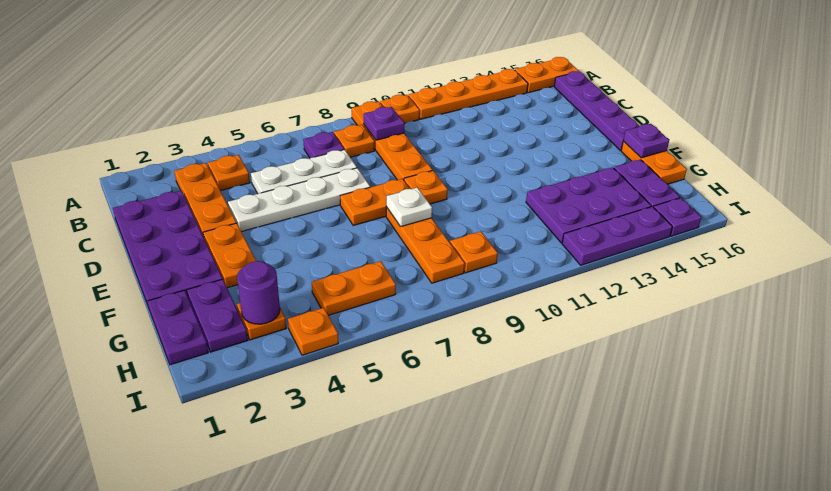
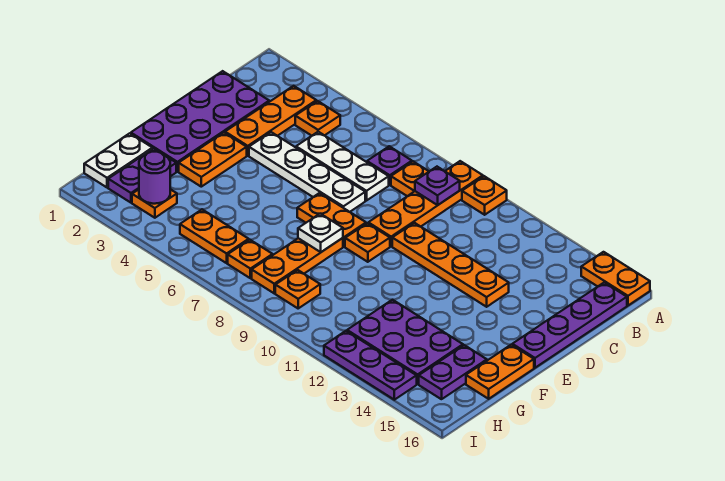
orange 1x4 plate [408,69,528,119] -> orange 1x4 plate moved to [392,223,509,307]
purple 1x1 plate [623,124,669,158] -> none
purple 1x2 plate [148,290,208,365] -> white 1x2 plate [84,133,152,188]
orange 1x1 plate [288,308,338,355] -> orange 1x1 plate moved to [228,240,273,278]
purple 1x1 plate [653,198,701,236] -> none

